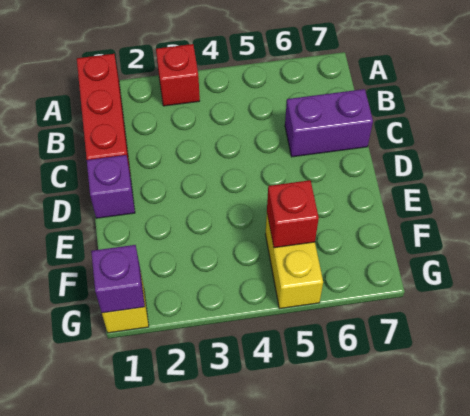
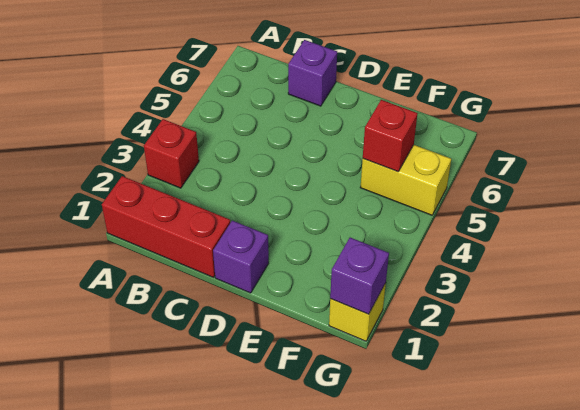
purple 1x2 brick [285,89,373,157] -> purple 1x1 brick [288,40,337,106]

